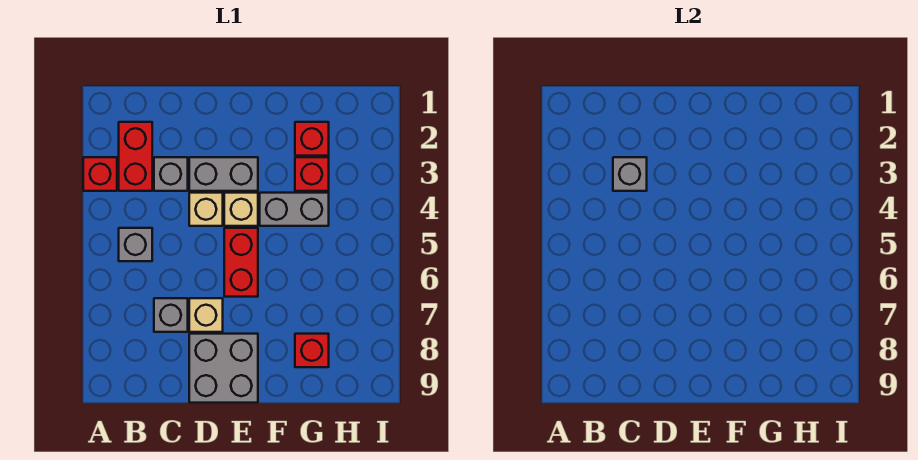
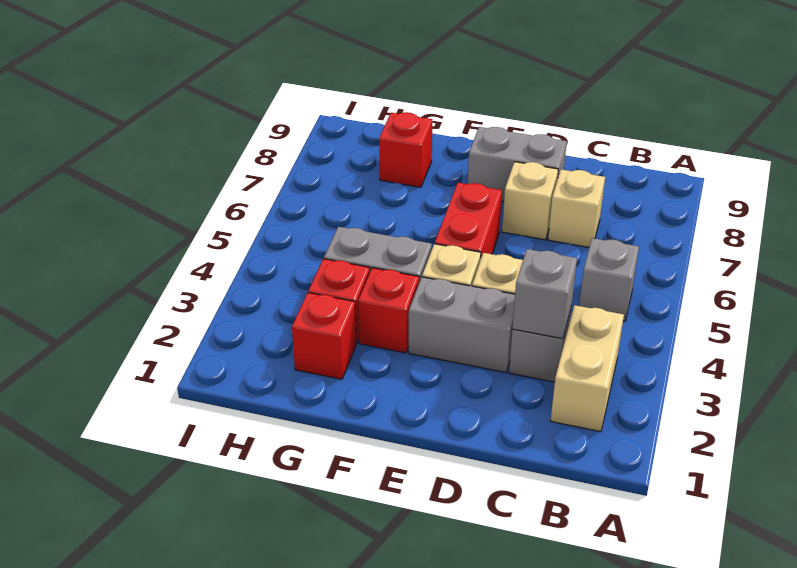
red 1x1 brick [83,157,117,191] -> red 1x1 brick moved to [358,268,419,353]
red 1x2 brick [119,122,152,191] -> tan 1x2 brick [551,305,624,432]
grey 1x1 brick [154,298,188,332] -> tan 1x1 brick [548,170,605,247]
grey 2x2 brick [189,334,258,403] -> grey 1x2 brick [468,127,567,202]

